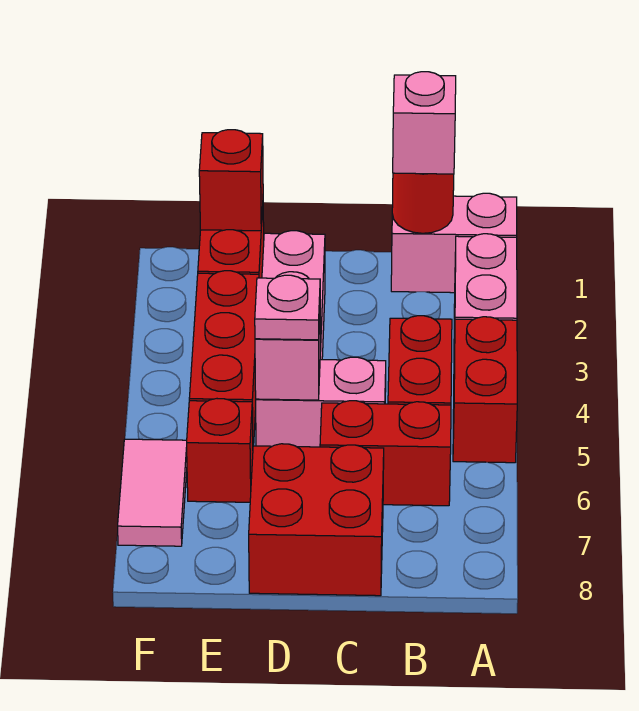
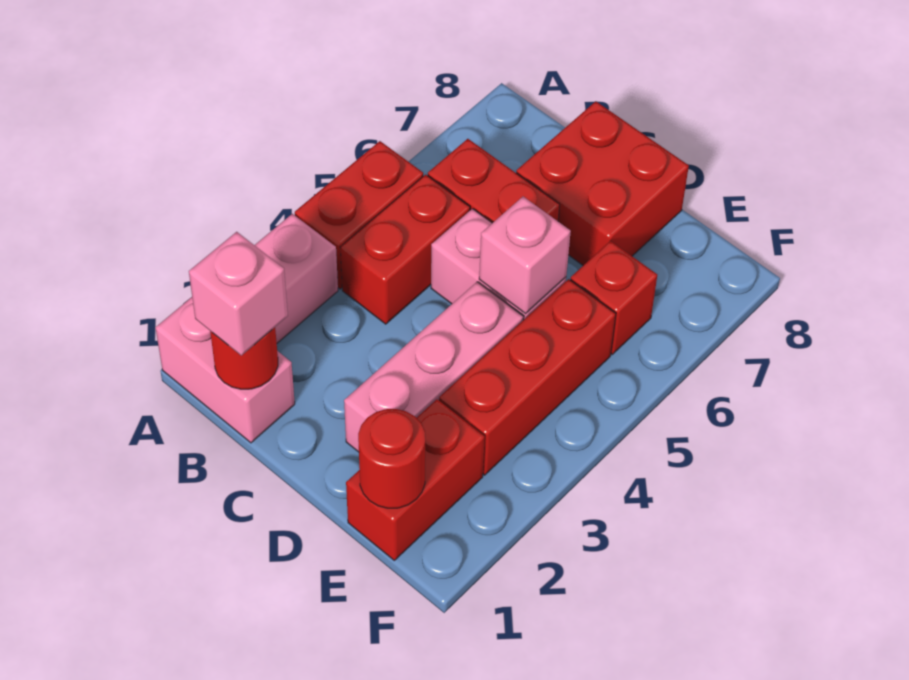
pink 1x1 plate [255,275,320,340] -> none
red 1x1 brick [199,130,263,231] -> red 1x1 round brick [358,409,425,508]
pink 1x2 tile [118,439,187,546] -> none

